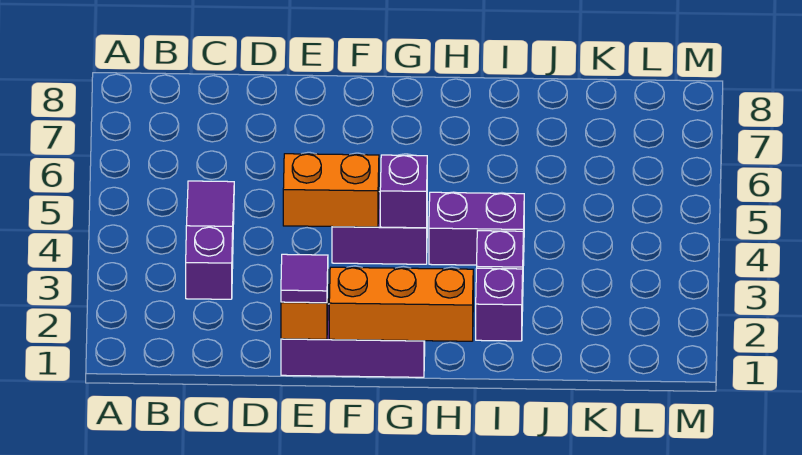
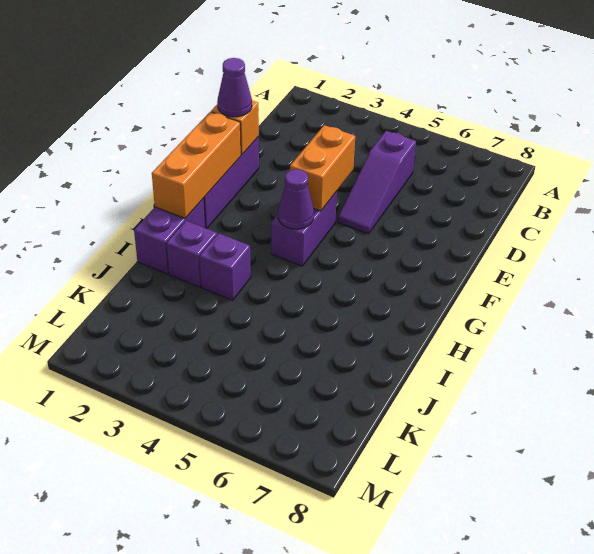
purple 1x3 slope [186,181,234,299] -> purple 1x3 slope turned to [338,131,416,234]
purple 1x1 tile [281,254,328,303] -> purple 1x1 cone [217,58,252,117]
purple 1x1 brick [380,155,427,228] -> purple 1x1 cone [278,169,314,229]
purple 1x2 brick [429,192,524,265] -> purple 1x2 brick moved to [134,198,205,274]

